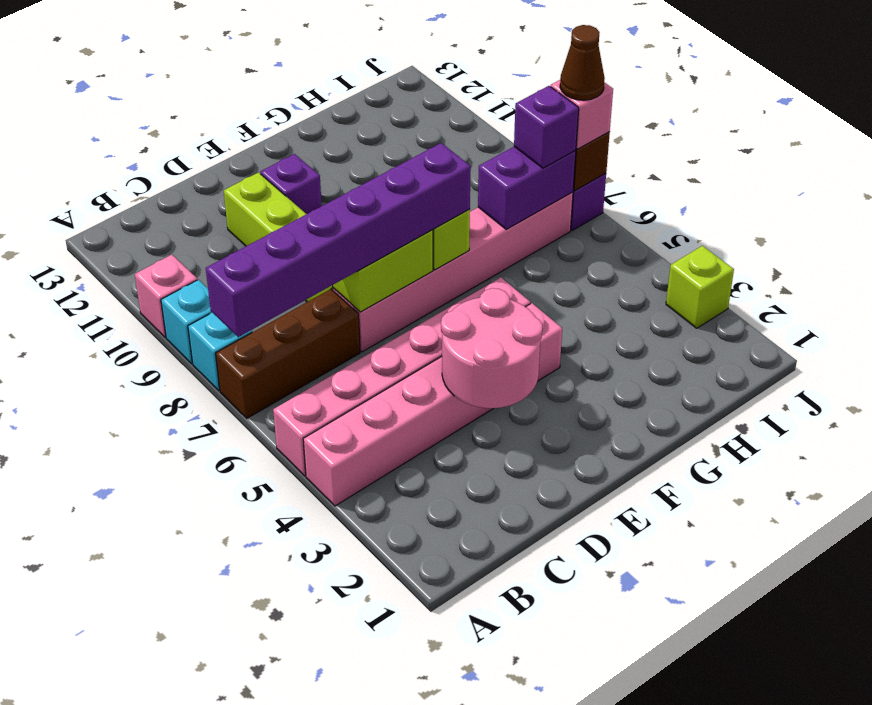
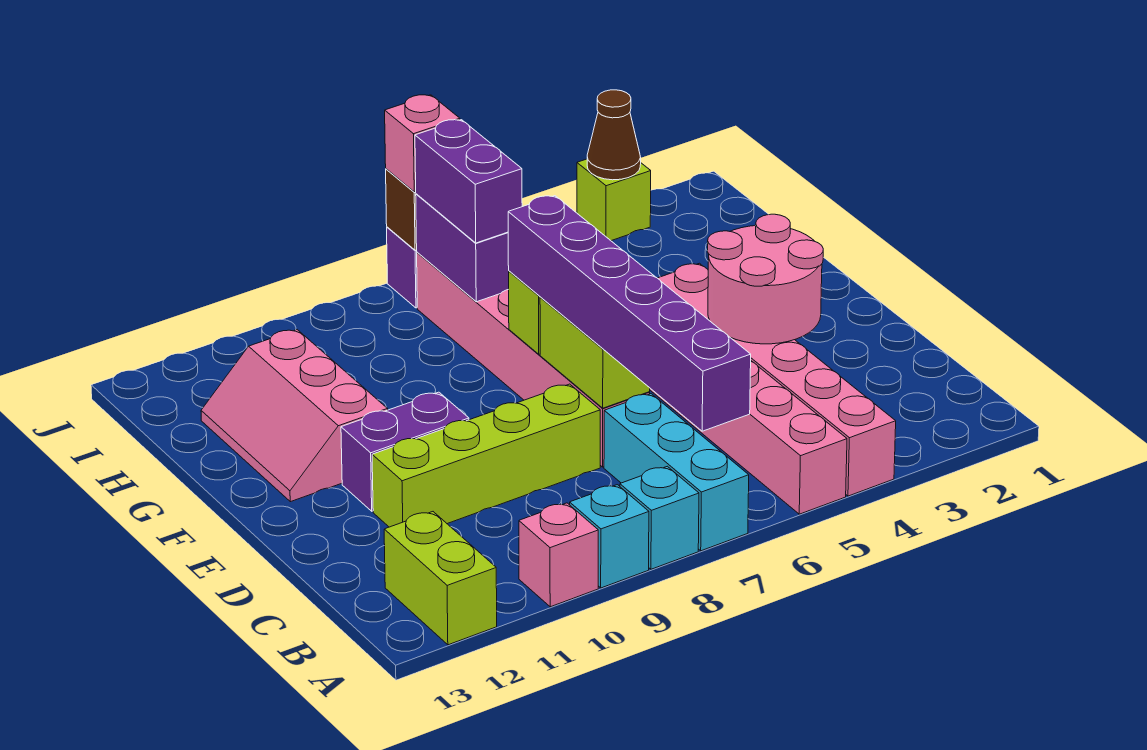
brown 1x3 brick [216,289,360,418] -> cyan 1x3 brick [604,394,749,551]
none -> lime 1x2 brick [384,512,497,645]
purple 1x1 brick [260,154,322,214] -> purple 1x2 brick [341,392,469,511]
none -> pink 2x3 slope [201,330,388,502]
purple 1x1 brick [514,86,579,168] -> purple 1x2 brick [415,120,522,243]
brown 1x1 cone [560,25,605,100] -> brown 1x1 cone moved to [587,90,641,180]

